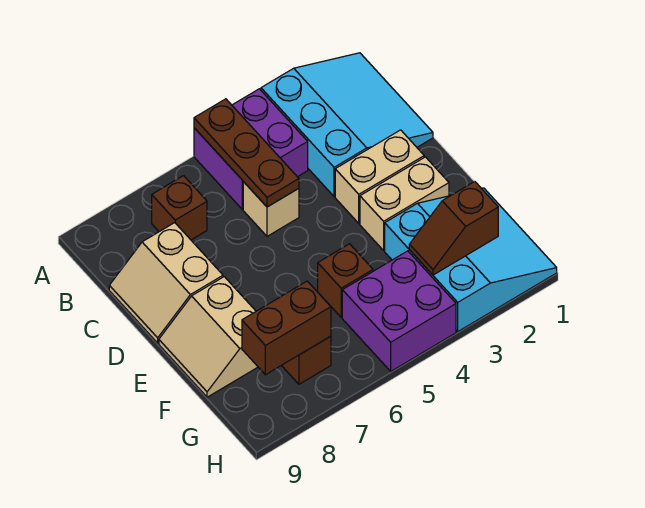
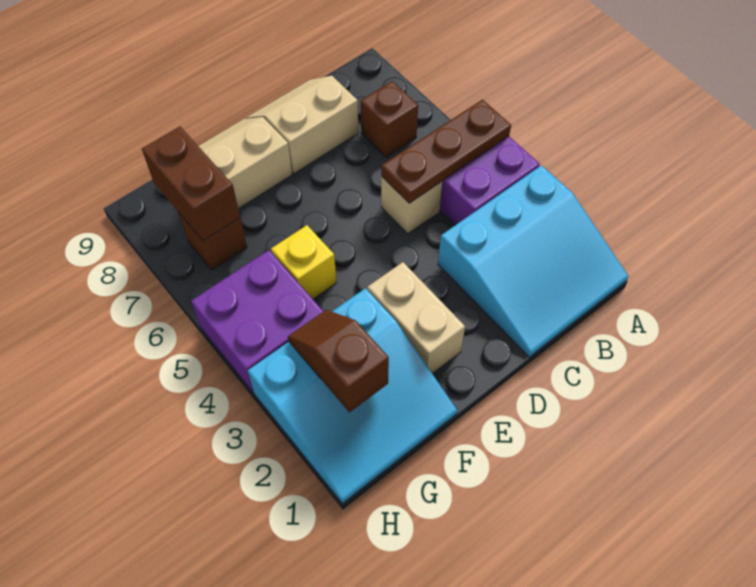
tan 1x2 brick [335,130,424,223] -> none
brown 1x1 brick [318,244,373,317] -> yellow 1x1 brick [271,225,336,299]

